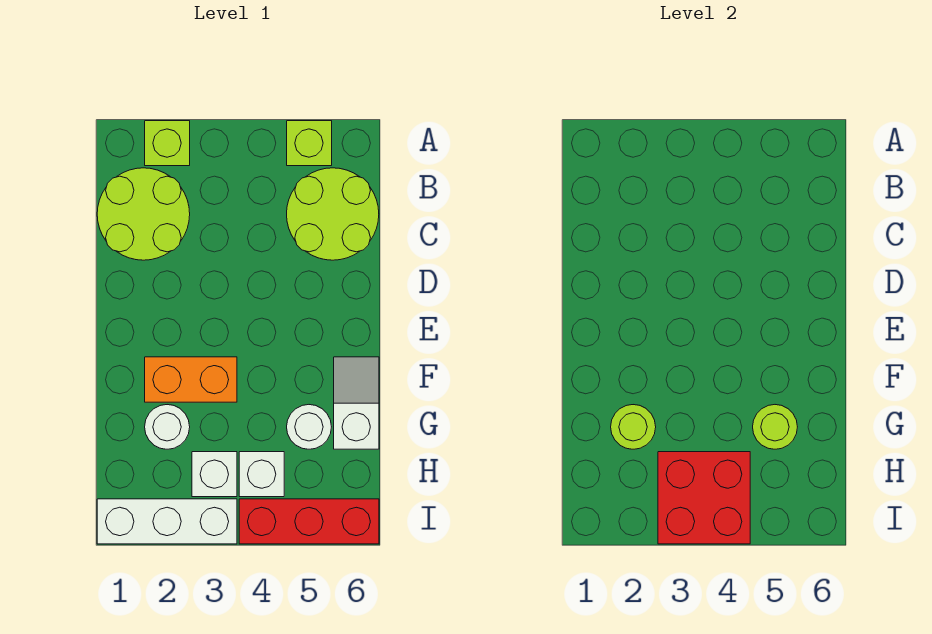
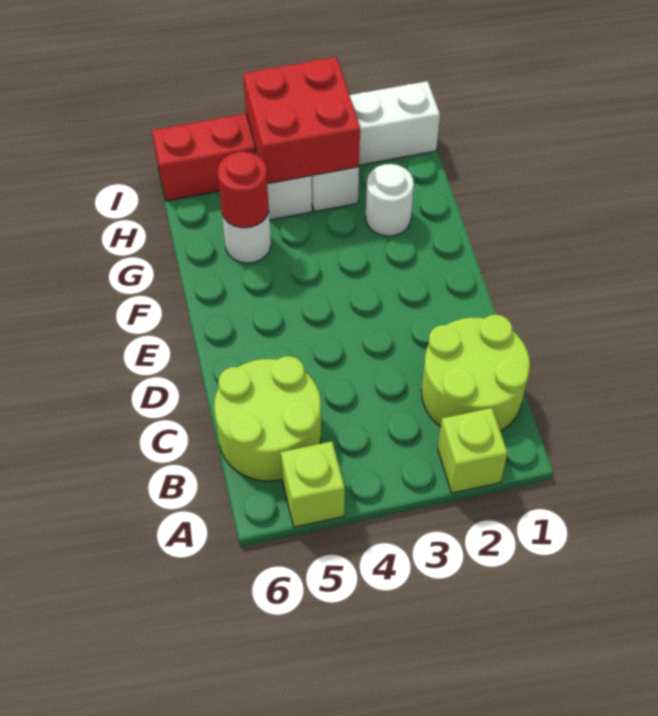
orange 1x2 brick [145,357,237,402] -> none
white 1x2 slope [334,357,379,449] -> none
lime 1x1 round brick [611,405,656,449] -> none
lime 1x1 round brick [753,405,797,449] -> red 1x1 round brick [218,152,269,228]

